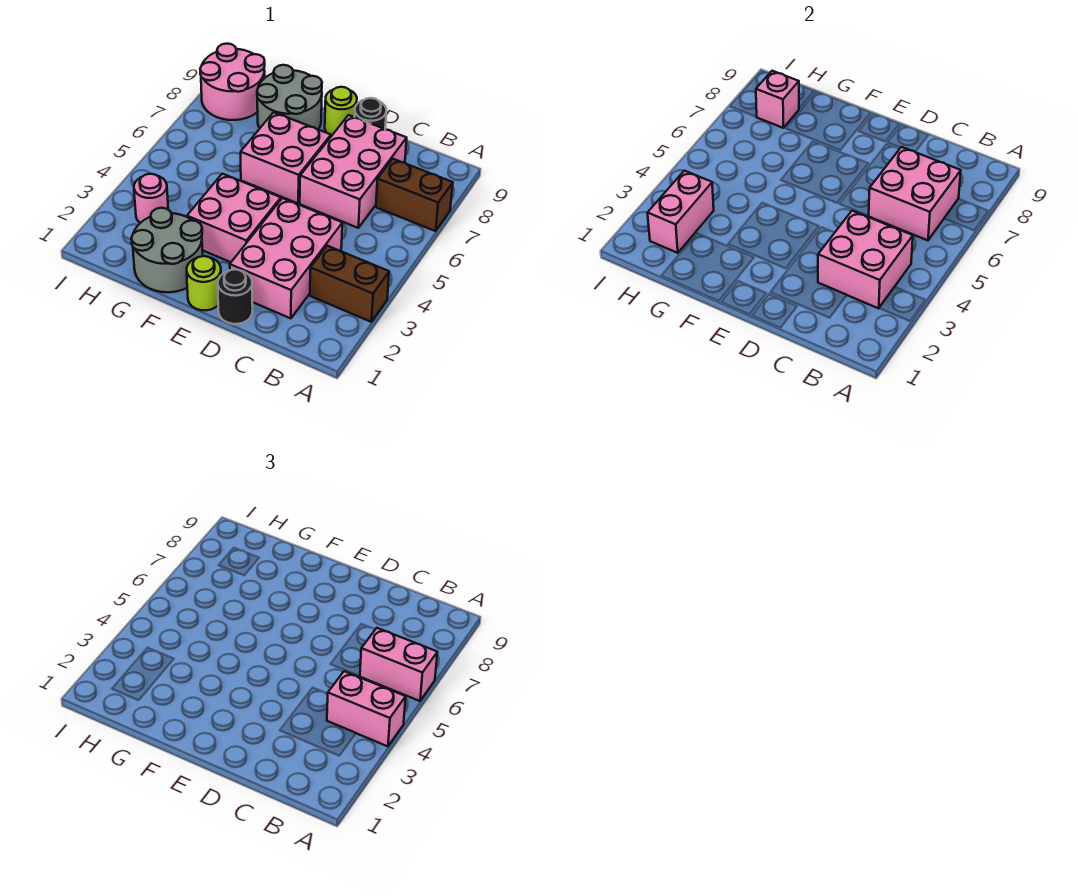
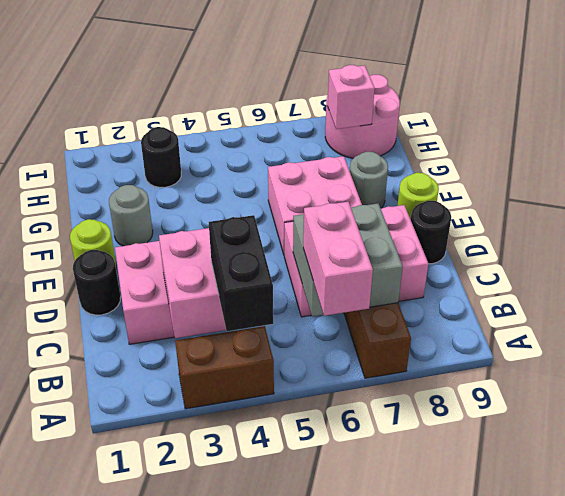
brown 1x2 brick [310,246,389,322] -> brown 1x2 brick turned to [175,326,274,409]
pink 1x2 brick [327,671,406,746] -> black 1x2 brick [209,215,273,331]
pink 2x2 brick [869,147,961,240] -> grey 2x2 brick [293,204,403,316]
pink 2x2 brick [187,174,281,262] -> none
grey 2x2 round brick [131,208,203,292] -> grey 1x1 round brick [109,185,153,246]
grey 2x2 round brick [257,65,322,130] -> grey 1x1 round brick [350,152,388,208]
pink 1x2 brick [647,171,714,253] -> none
pink 1x1 round brick [134,174,168,223] -> black 1x1 round brick [141,127,181,187]

